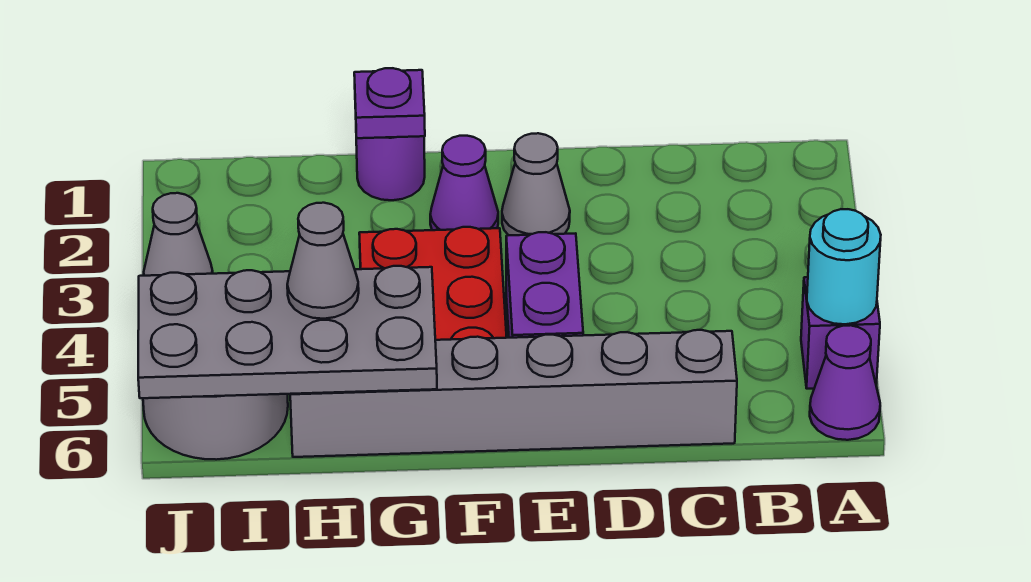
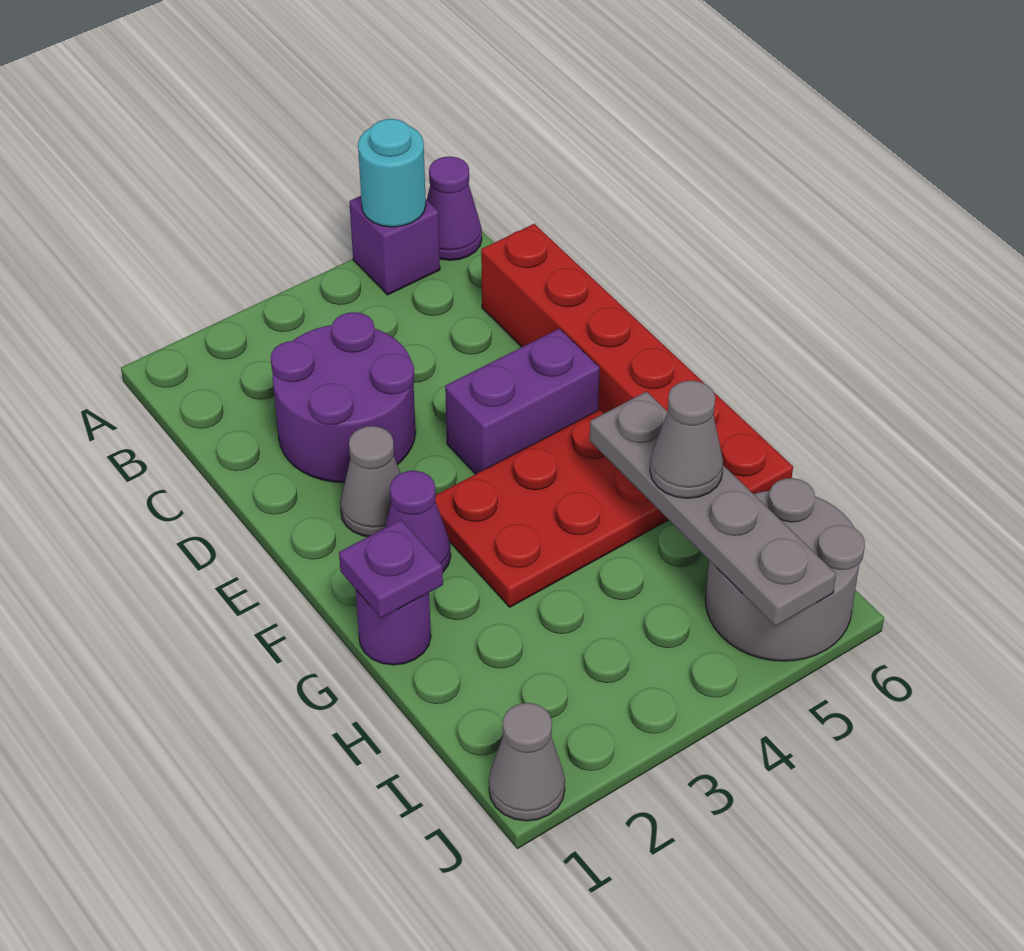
none -> purple 2x2 round brick [271,312,416,482]
grey 1x6 brick [290,330,737,457] -> red 1x6 brick [481,224,793,494]
grey 2x4 plate [138,266,437,398] -> grey 1x4 plate [590,392,836,626]
grey 1x1 cone [144,193,213,276] -> grey 1x1 cone moved to [489,703,565,821]

